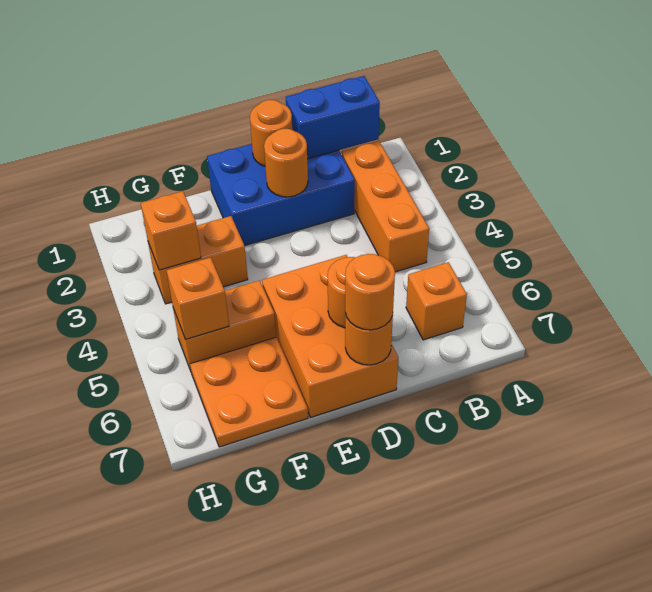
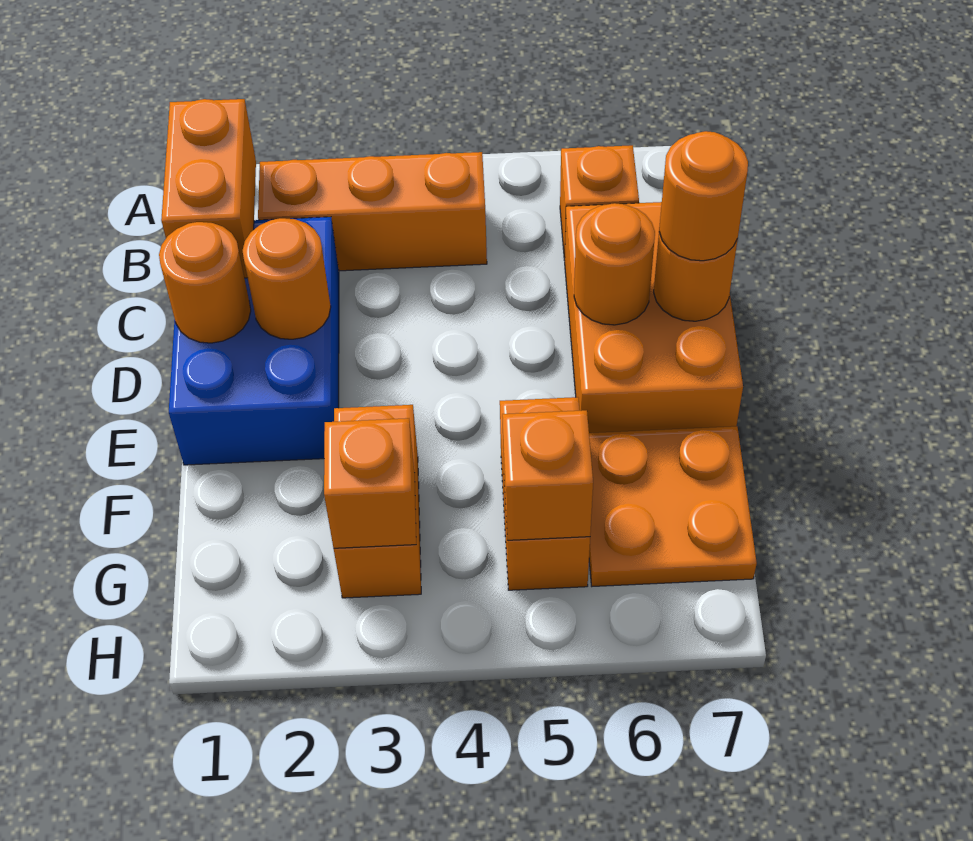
blue 1x2 brick [286,76,380,159] -> orange 1x2 brick [161,99,256,278]
orange 2x3 brick [262,255,398,417] -> orange 2x3 brick turned to [564,202,743,433]

